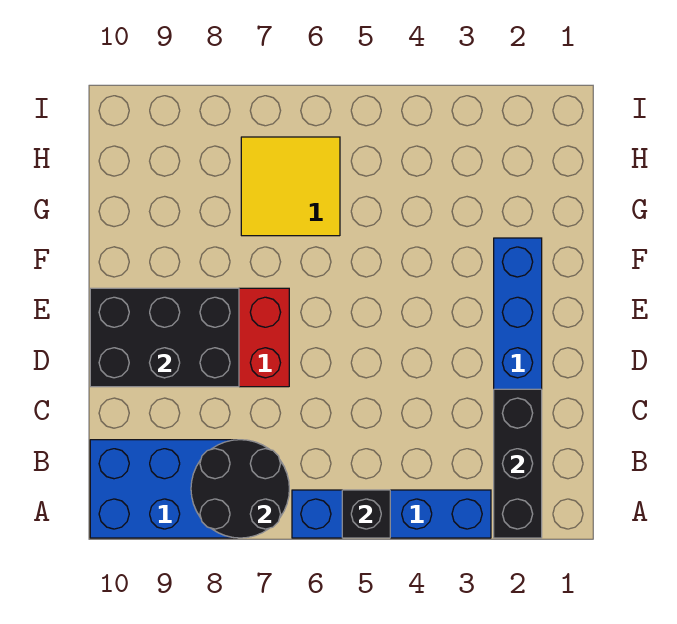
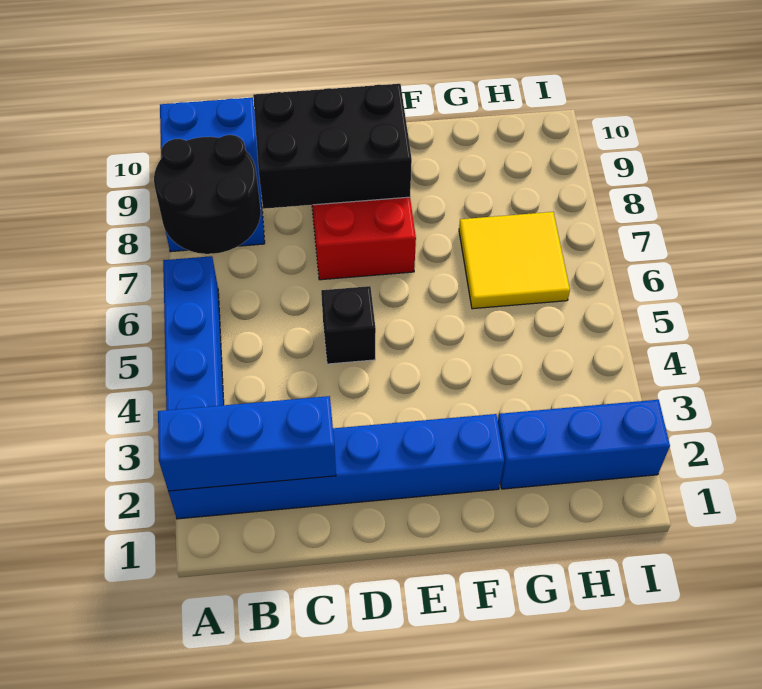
black 1x3 brick [494,389,542,538] -> blue 1x3 brick [158,396,336,491]
black 1x1 brick [342,490,390,538] -> black 1x1 brick moved to [321,286,376,364]
black 2x3 brick [90,288,239,387] -> black 2x3 brick turned to [253,84,412,209]
none -> blue 1x3 brick [498,400,670,489]

